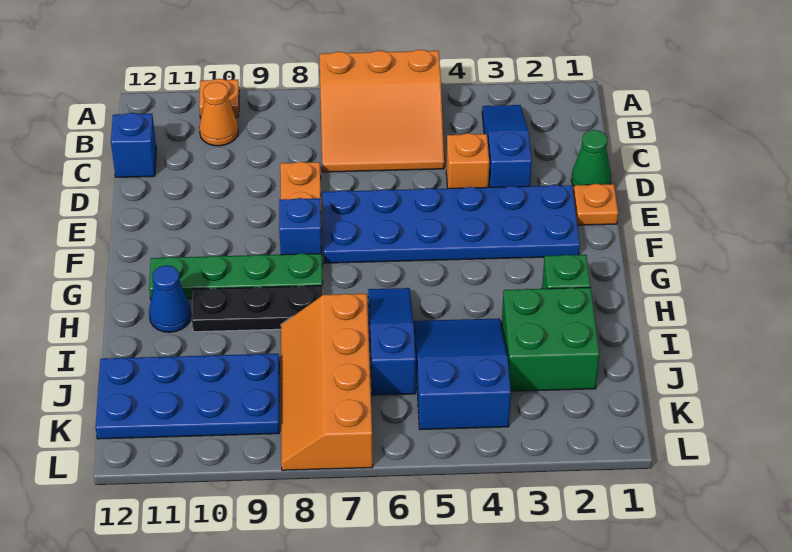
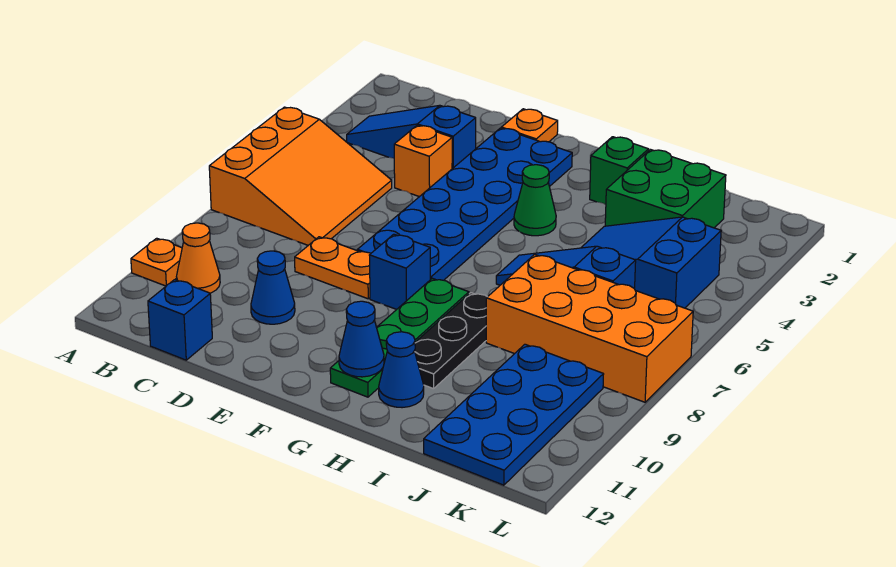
green 1x1 cone [571,130,611,186] -> green 1x1 cone moved to [514,165,556,236]
none -> blue 1x1 cone [251,251,295,324]
none -> blue 1x1 cone [339,301,384,377]
orange 2x4 slope [281,294,373,470] -> orange 2x4 brick [486,254,693,402]

